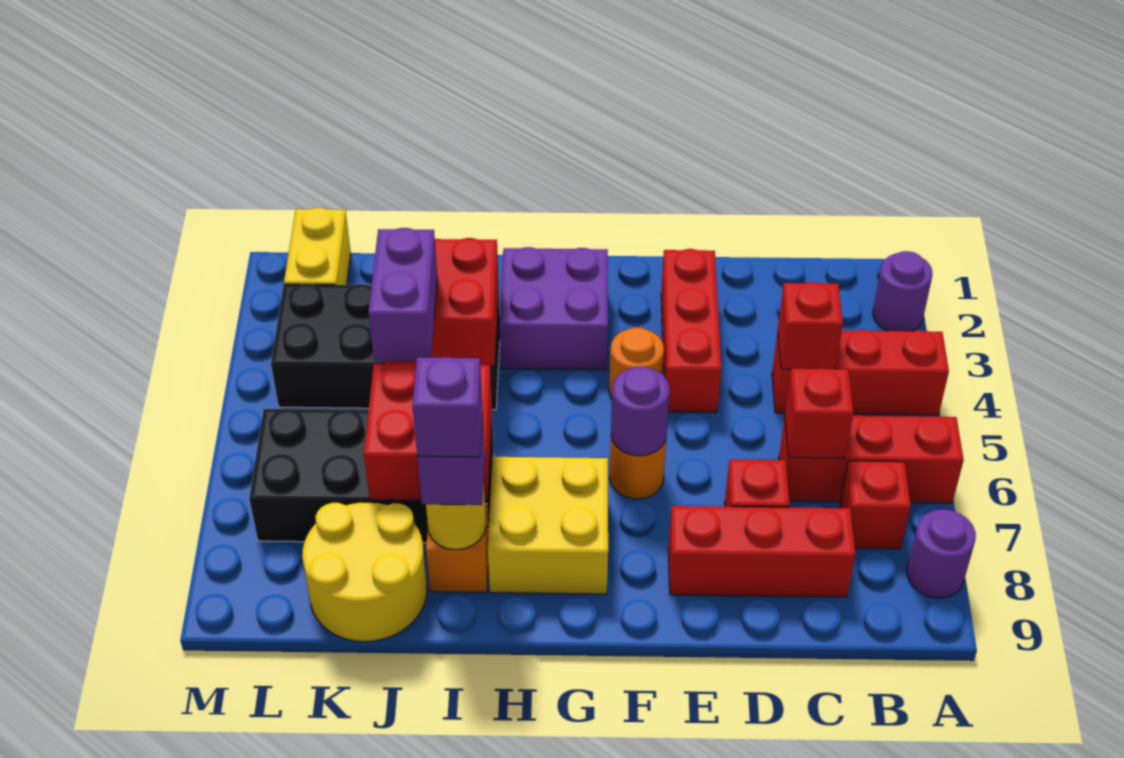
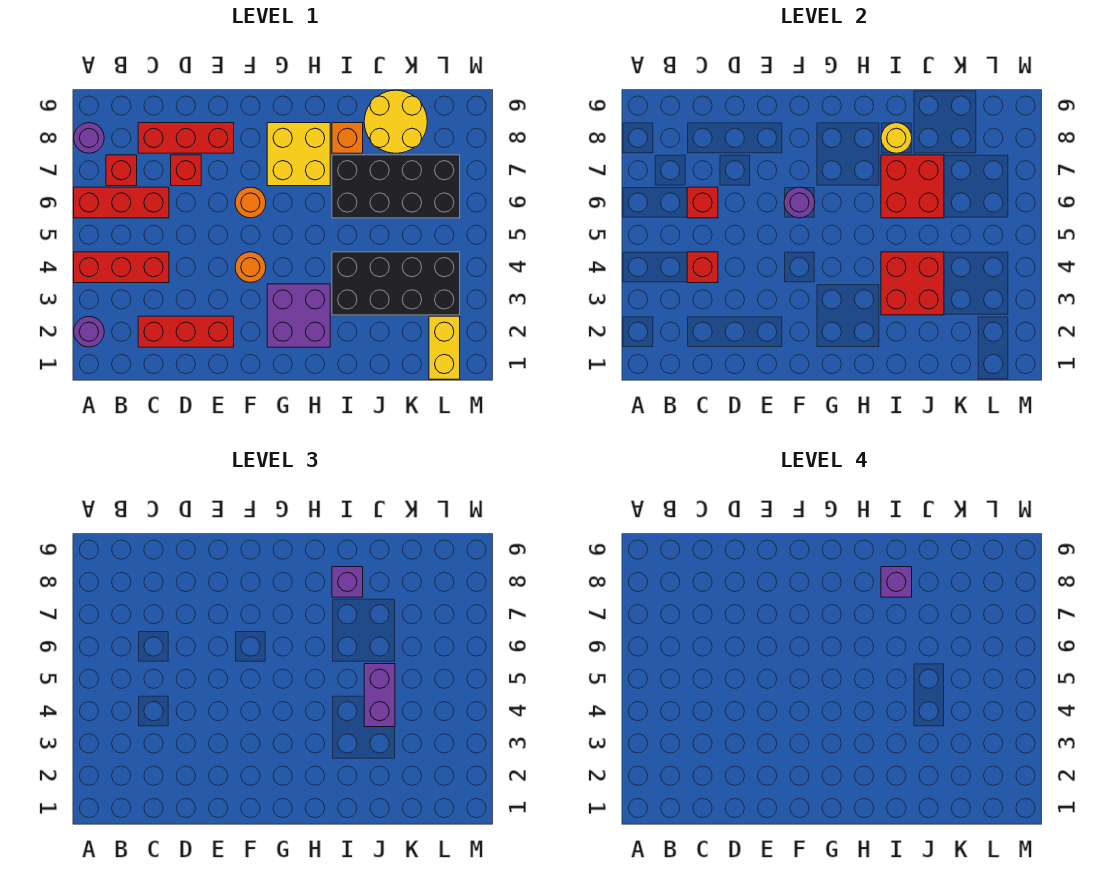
red 1x3 brick [661,249,721,412] -> red 1x3 brick turned to [138,316,234,347]

